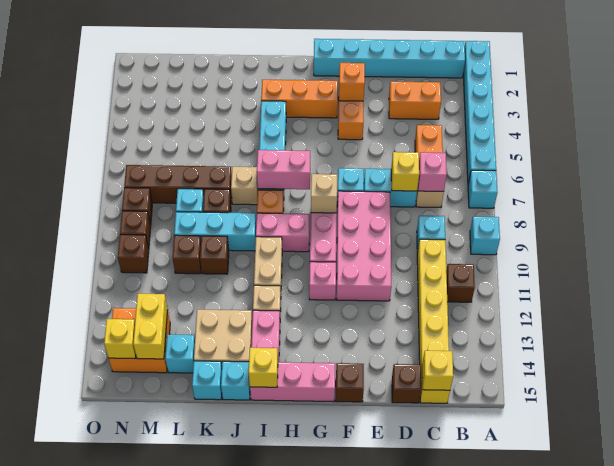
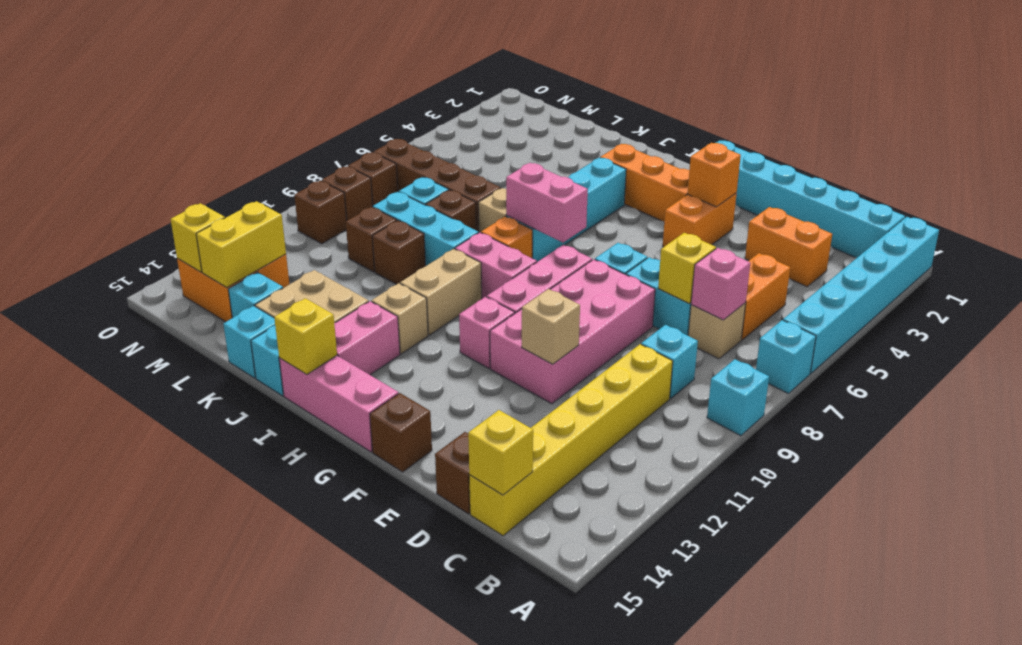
brown 1x1 brick [446,264,475,302] -> none
tan 1x1 brick [311,174,337,213] -> tan 1x1 brick moved to [522,289,580,364]

